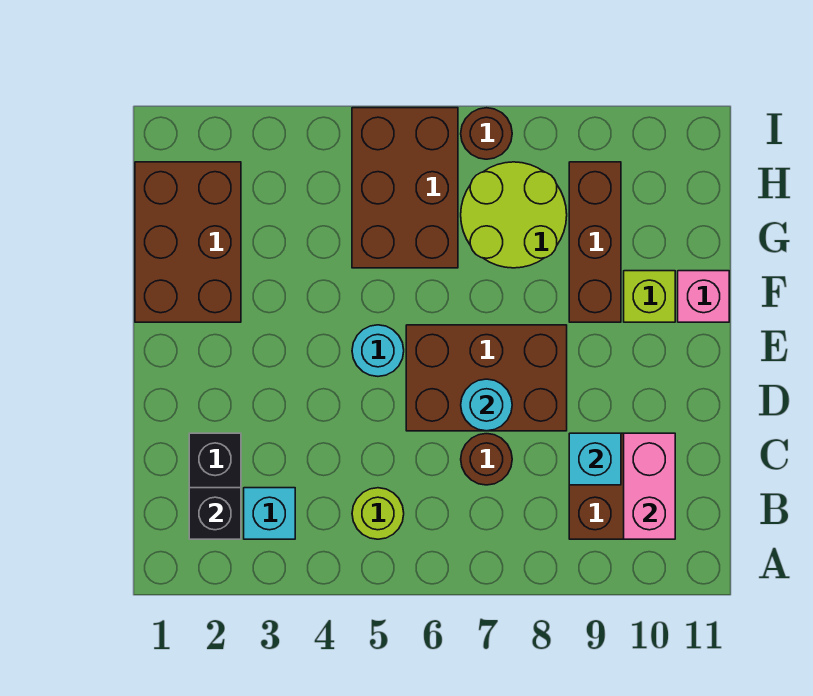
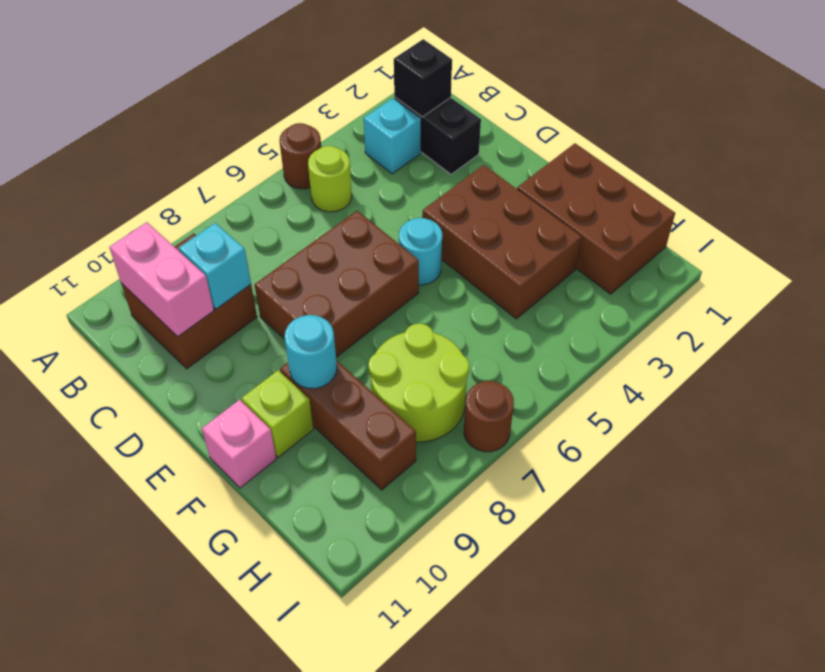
brown 1x1 round brick [461,434,512,485] -> brown 1x1 round brick moved to [279,123,321,189]
cyan 1x1 round brick [461,379,512,431] -> cyan 1x1 round brick moved to [285,315,337,389]
brown 2x3 brick [352,108,458,268] -> brown 2x3 brick moved to [422,165,581,319]

